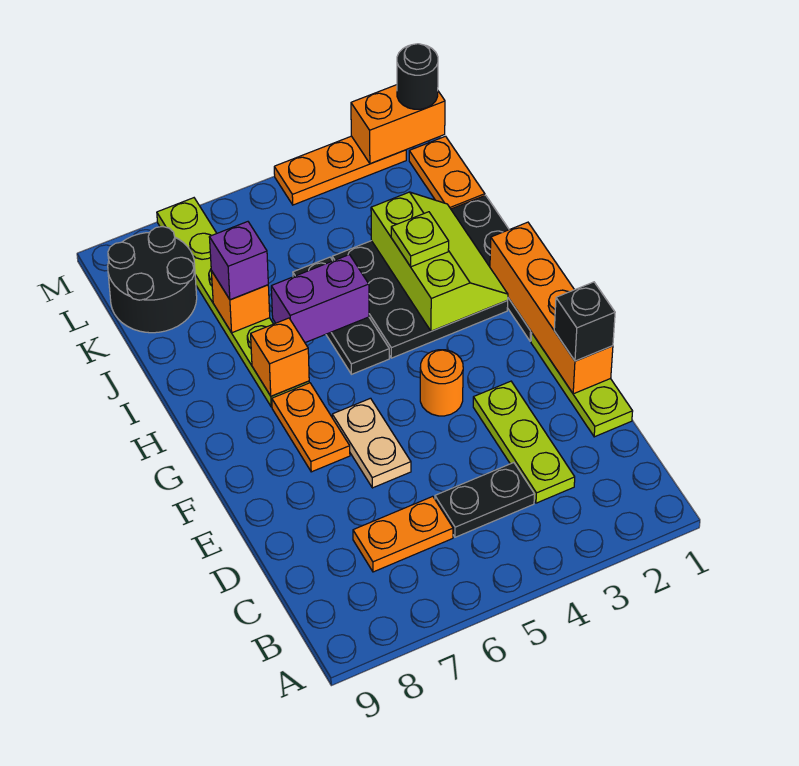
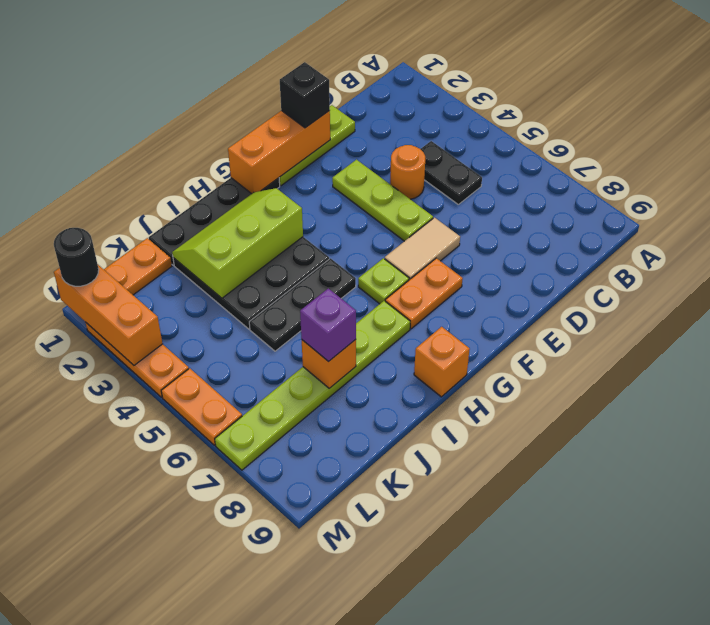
lime 1x3 plate [473,381,575,503] -> lime 1x3 plate turned to [332,160,433,241]
orange 1x2 plate [353,496,453,572] -> orange 1x2 plate moved to [161,368,242,445]
orange 1x4 brick [490,222,613,394] -> orange 1x3 brick [228,110,330,194]
tan 1x2 plate [332,398,411,488] -> tan 1x2 tile [385,218,460,280]
orange 1x1 round brick [420,350,463,416] -> orange 1x1 round brick moved to [390,145,425,199]
orange 1x1 brick [251,318,309,396] -> orange 1x1 brick moved to [414,327,470,397]
lime 1x1 plate [391,212,449,267] -> lime 1x1 plate moved to [358,258,409,304]
purple 1x2 brick [271,255,369,343] -> none
black 2x2 round brick [108,227,197,333] -> none
orange 1x2 brick [351,85,445,164] -> orange 1x3 brick [54,265,163,365]

